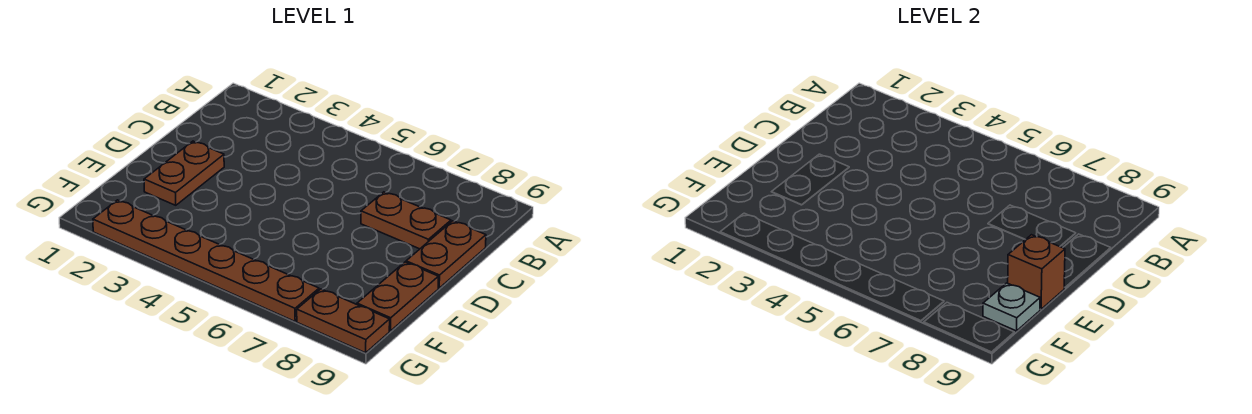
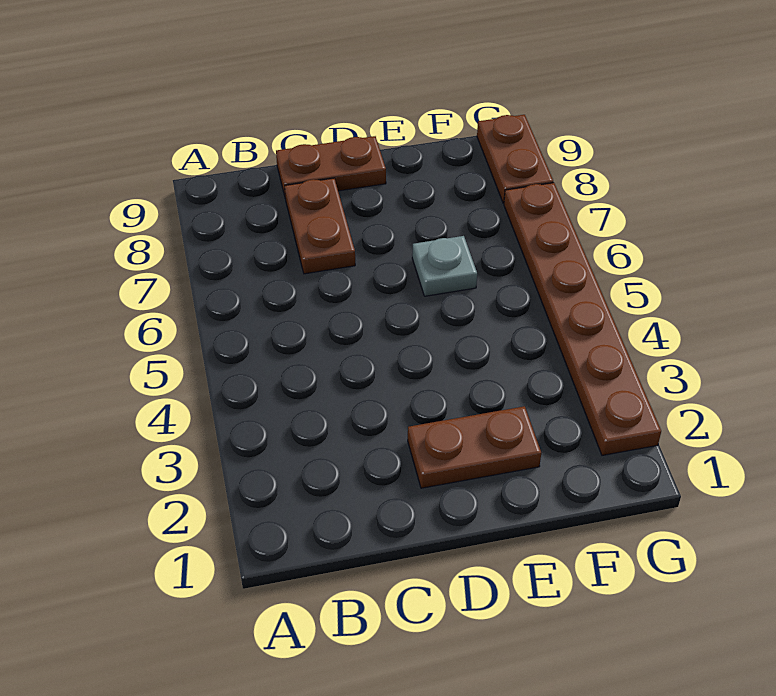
brown 1x2 plate [357,262,438,331] -> none
brown 1x1 brick [1008,235,1065,309] -> none
grey 1x1 plate [983,283,1040,331] -> grey 1x1 plate moved to [412,236,477,296]

